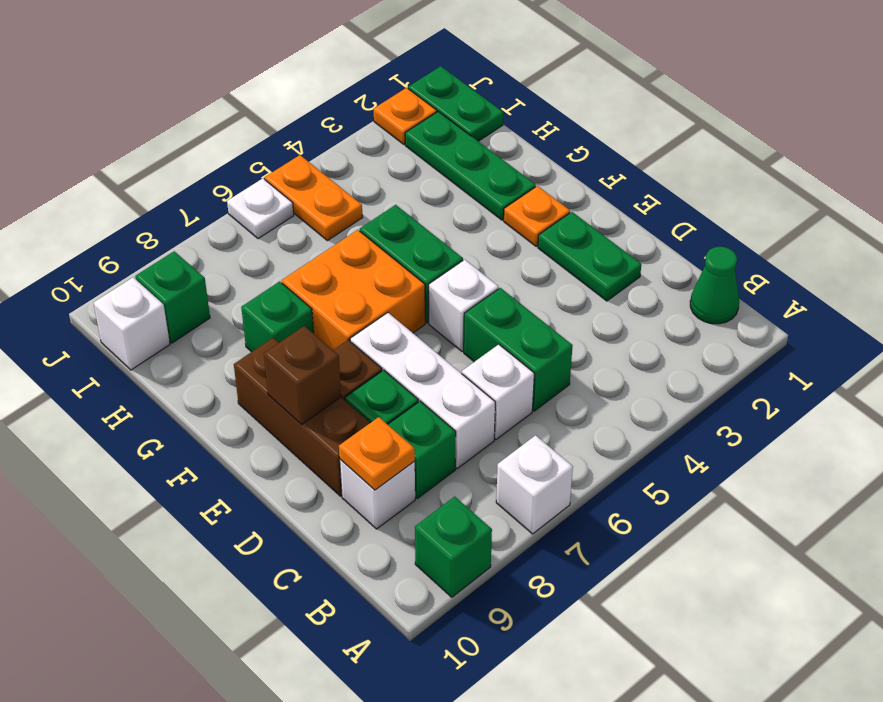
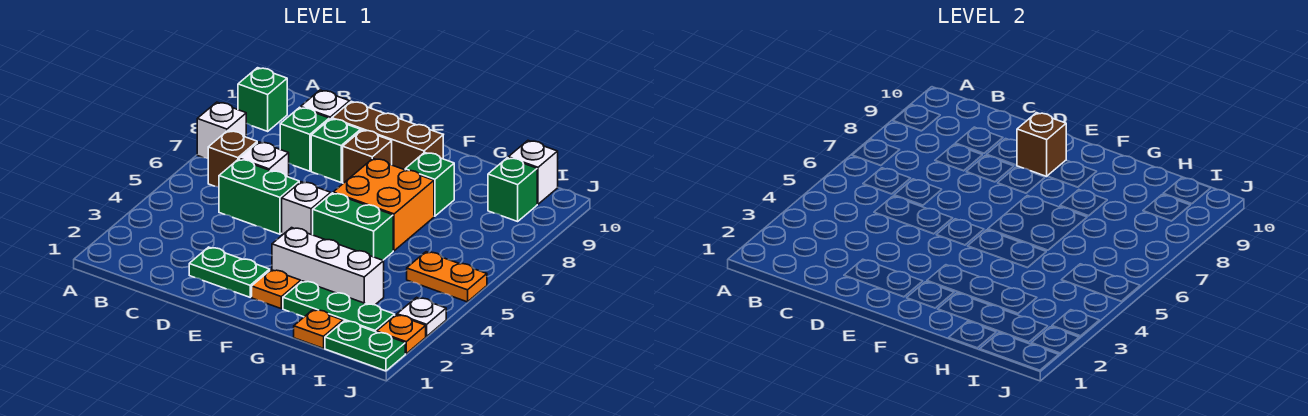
green 1x1 cone [690,247,739,324] -> none
none -> brown 1x1 brick [208,131,257,187]
white 1x3 brick [350,313,495,469] -> white 1x3 brick moved to [272,228,384,305]
orange 1x1 plate [339,417,415,490] -> orange 1x1 plate moved to [294,309,343,348]
white 1x1 plate [227,178,294,239] -> white 1x1 plate moved to [397,297,446,336]

